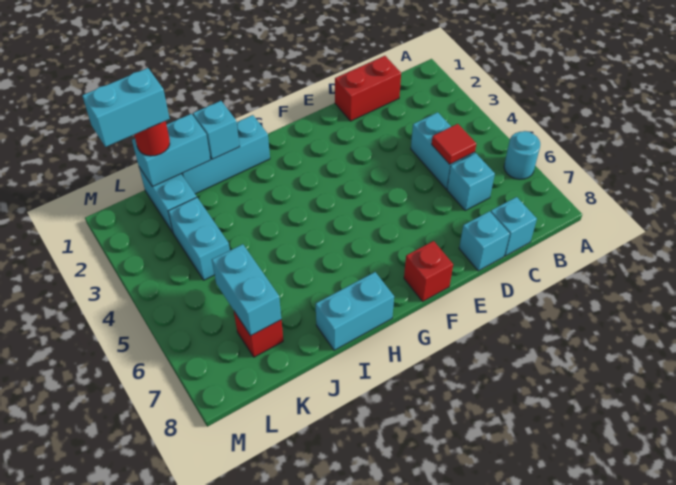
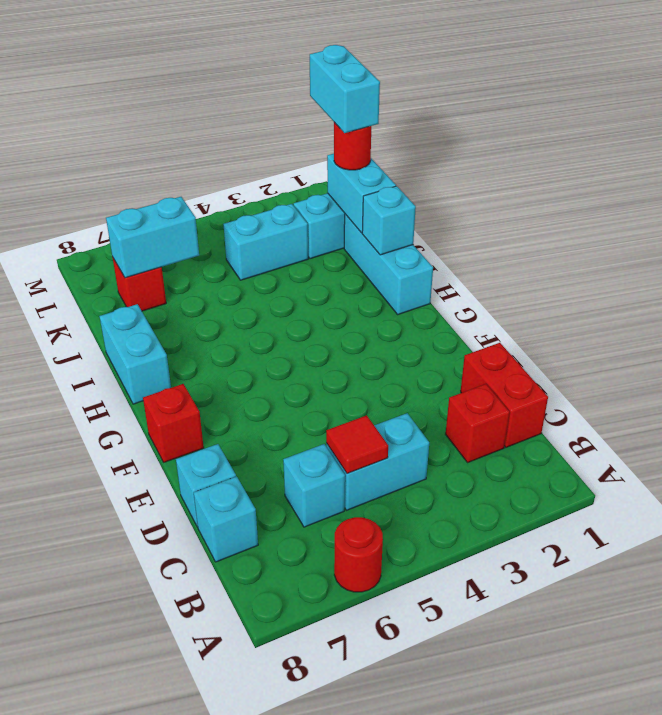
cyan 1x1 round brick [504,131,540,179] -> red 1x1 round brick [334,517,383,592]
none -> red 1x1 brick [446,384,510,462]

